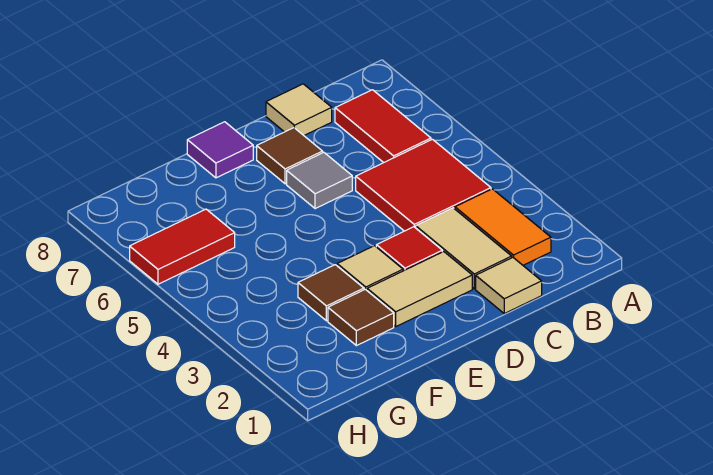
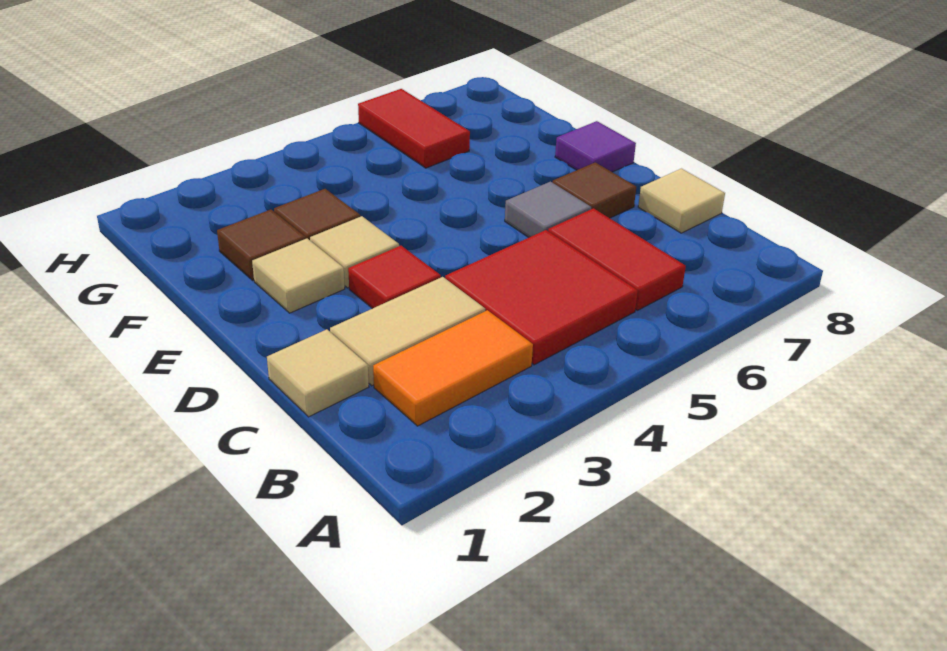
red 1x2 tile [335,90,431,163] -> red 1x2 tile turned to [548,208,686,310]
tan 1x2 tile [367,252,472,326] -> tan 1x1 tile [252,239,345,313]

